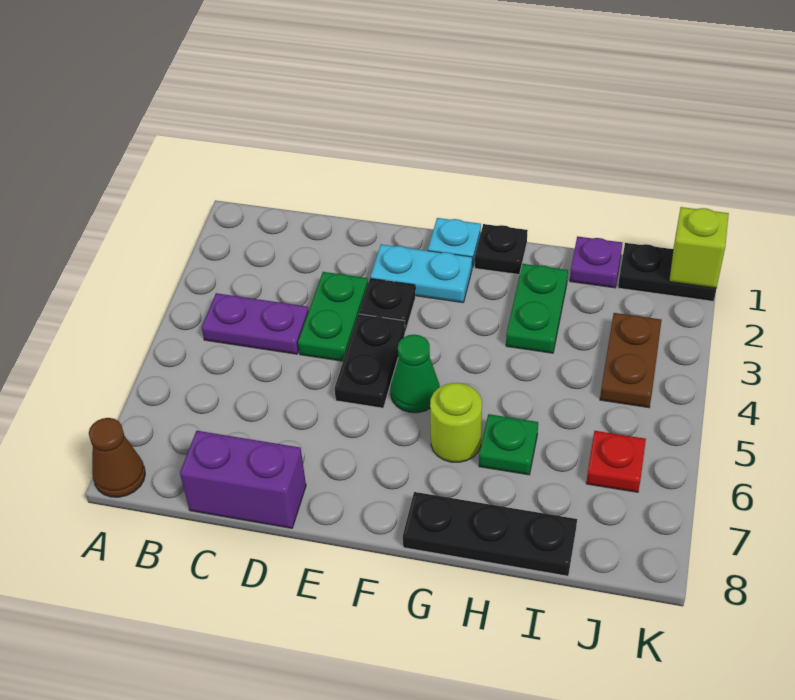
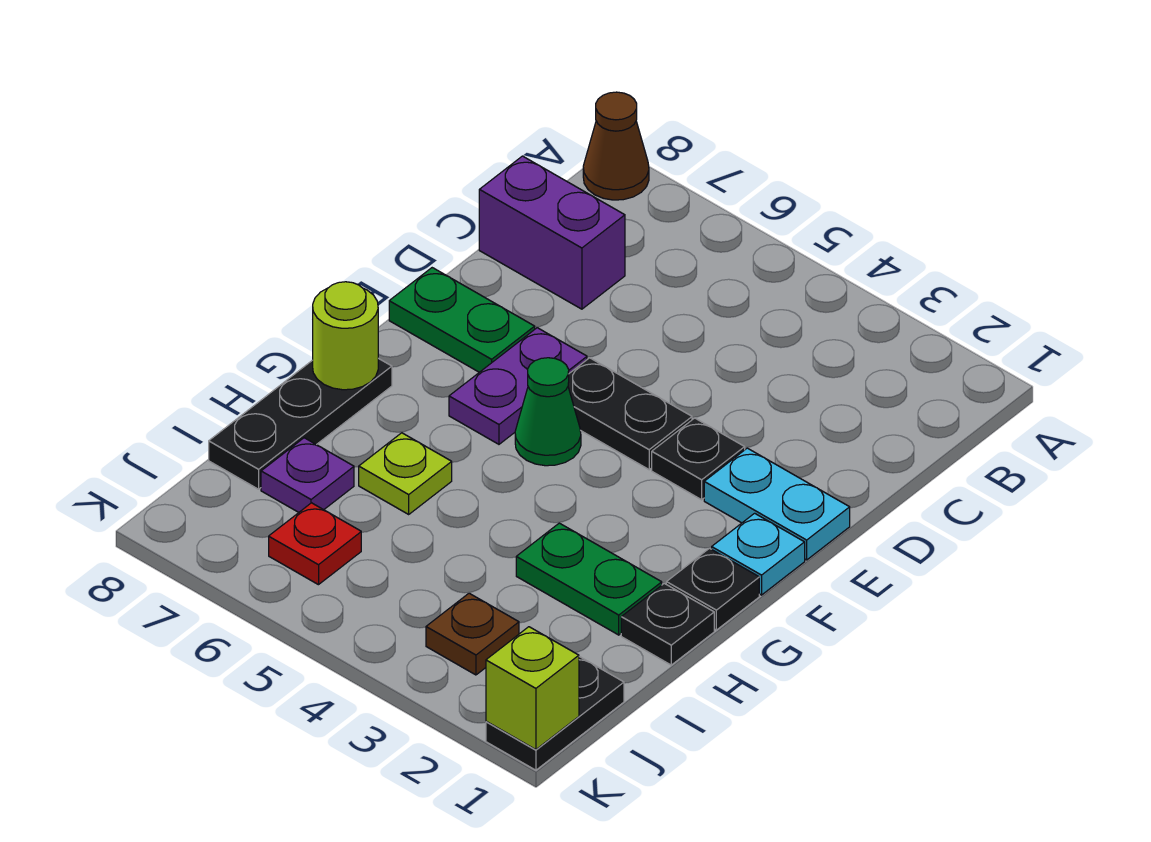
purple 1x2 plate [202,293,309,354] -> purple 1x2 plate moved to [449,328,587,444]
purple 1x2 brick [180,431,306,528] -> purple 1x2 brick turned to [479,156,625,309]
green 1x2 plate [298,272,368,361] -> green 1x2 plate moved to [389,268,535,372]
cyan 1x2 plate [370,244,472,303] -> cyan 1x2 plate turned to [704,448,850,560]
lime 1x1 round brick [430,383,482,462] -> lime 1x1 round brick moved to [313,282,378,390]
none -> black 1x1 plate [621,583,714,665]
green 1x1 plate [479,414,538,475] -> lime 1x1 plate [359,433,452,514]
purple 1x1 plate [570,236,622,288] -> purple 1x1 plate moved to [261,438,354,512]
brown 1x2 plate [600,313,662,408] -> brown 1x1 plate [426,593,519,675]

